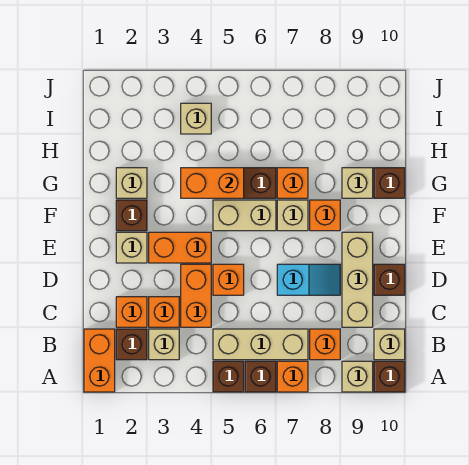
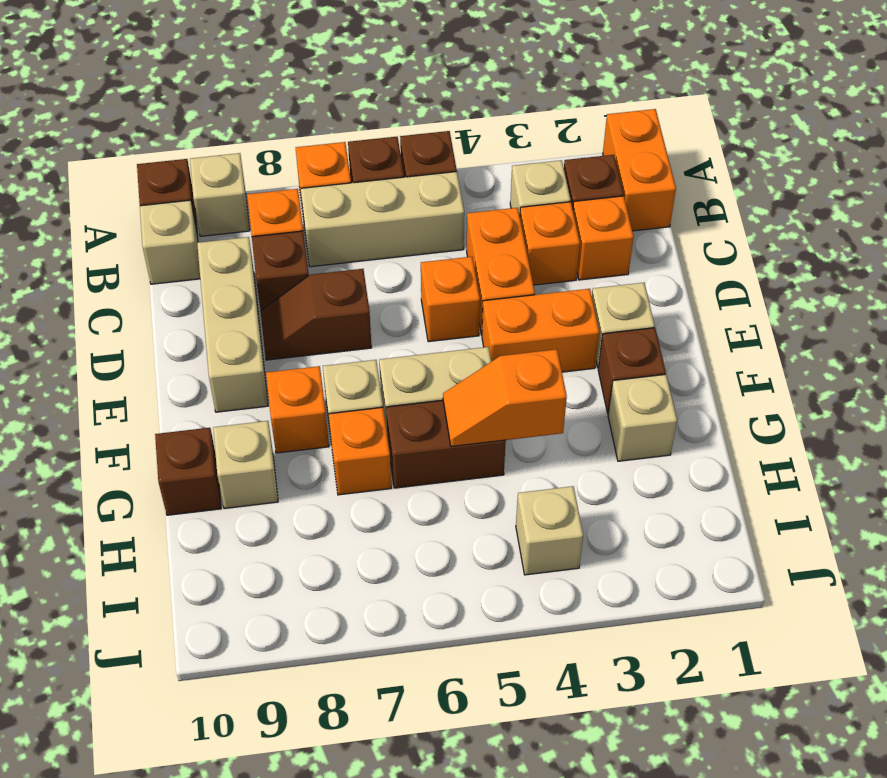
cyan 1x2 slope [277,264,340,295] -> brown 1x2 slope [261,269,372,360]
brown 1x1 brick [374,264,405,295] -> brown 1x1 brick moved to [252,231,309,310]
orange 1x2 brick [181,168,244,198] -> orange 1x2 slope [443,349,567,447]

